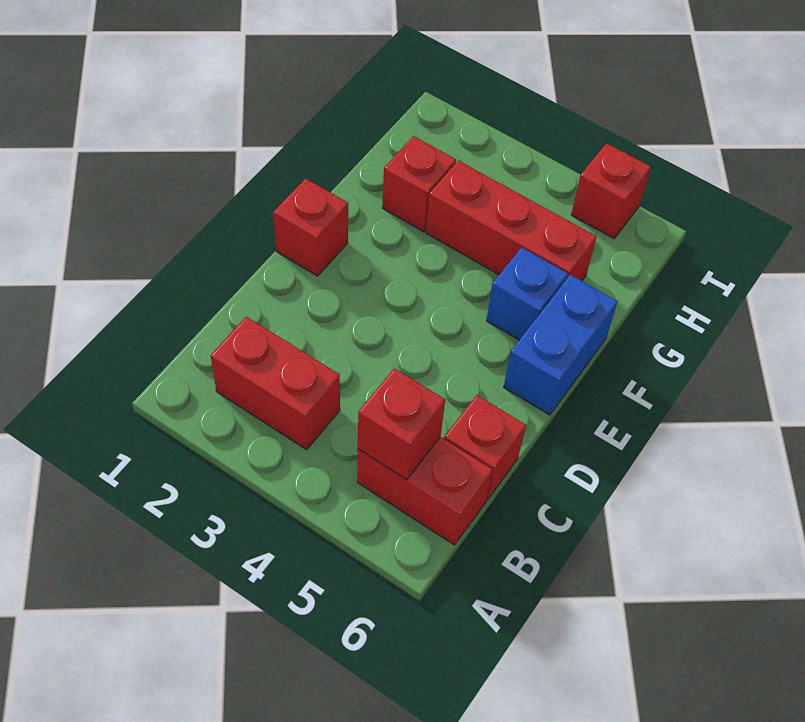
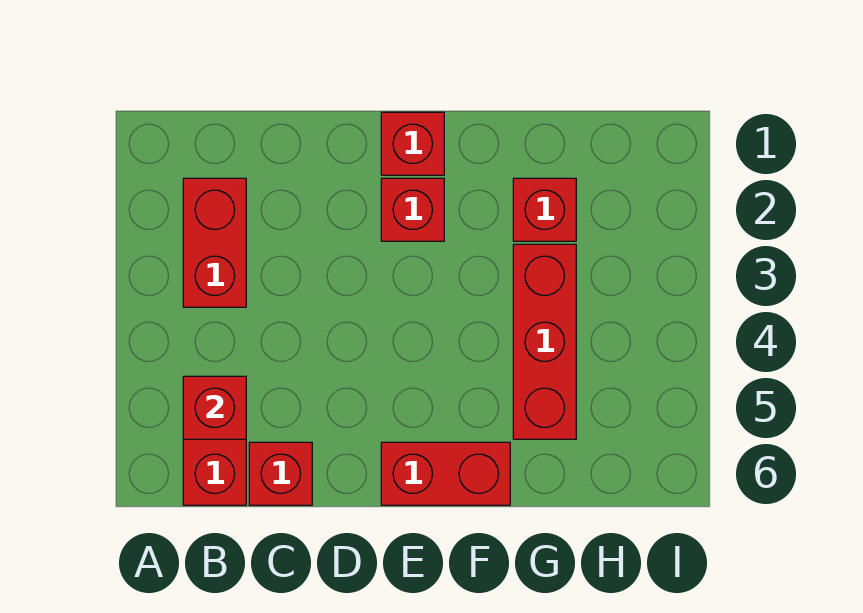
blue 1x2 brick [504,275,617,415] -> red 1x2 brick [381,442,510,505]
blue 1x1 brick [487,248,568,340] -> none
red 1x1 brick [571,143,651,238] -> red 1x1 brick moved to [381,178,444,241]

